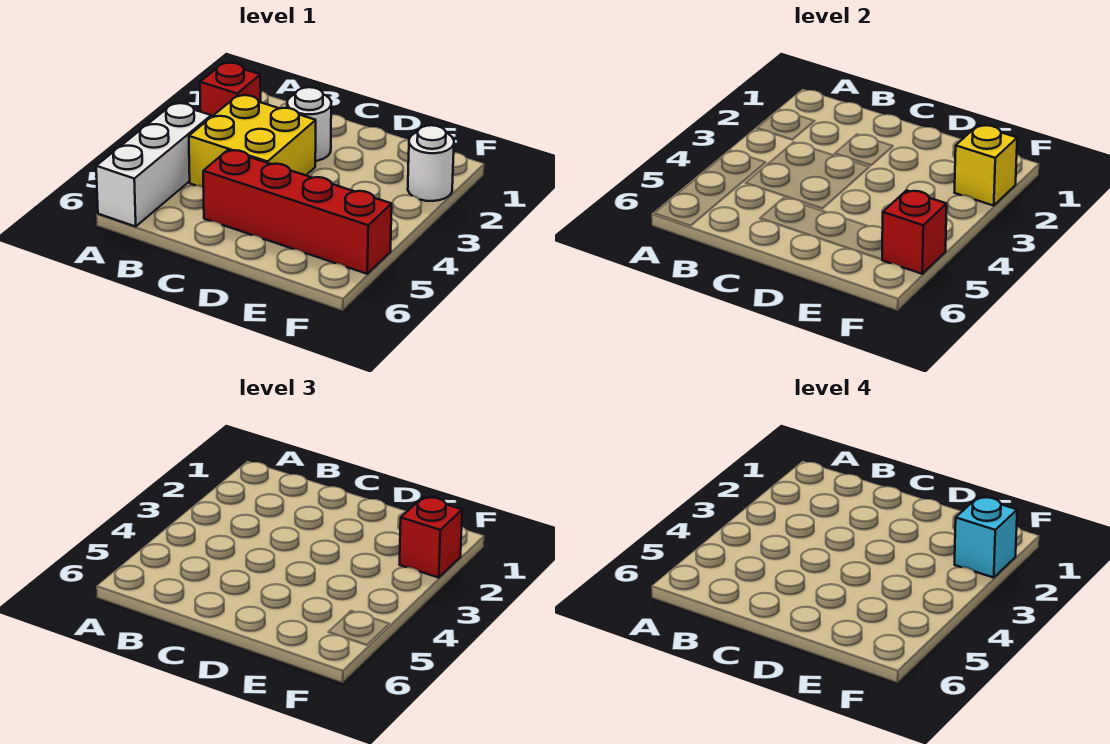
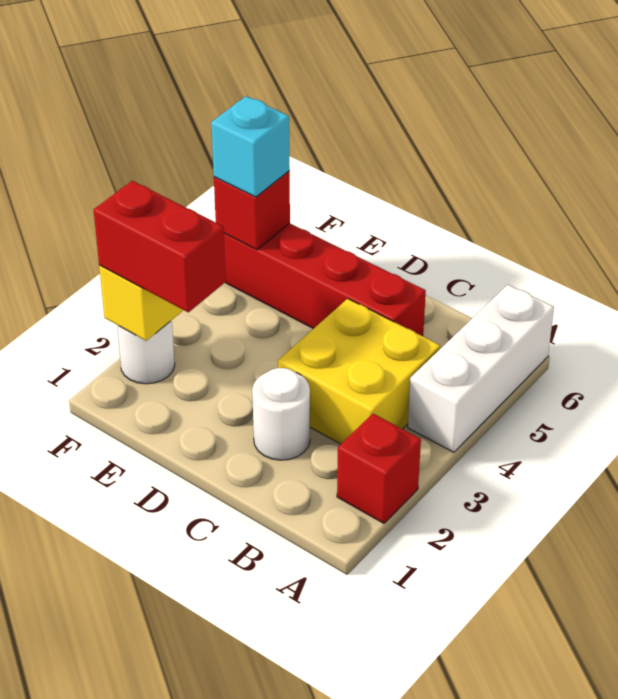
red 1x1 brick [400,497,462,578] -> red 1x2 brick [94,181,226,312]
cyan 1x1 brick [955,497,1017,578] -> cyan 1x1 brick moved to [211,96,290,197]

